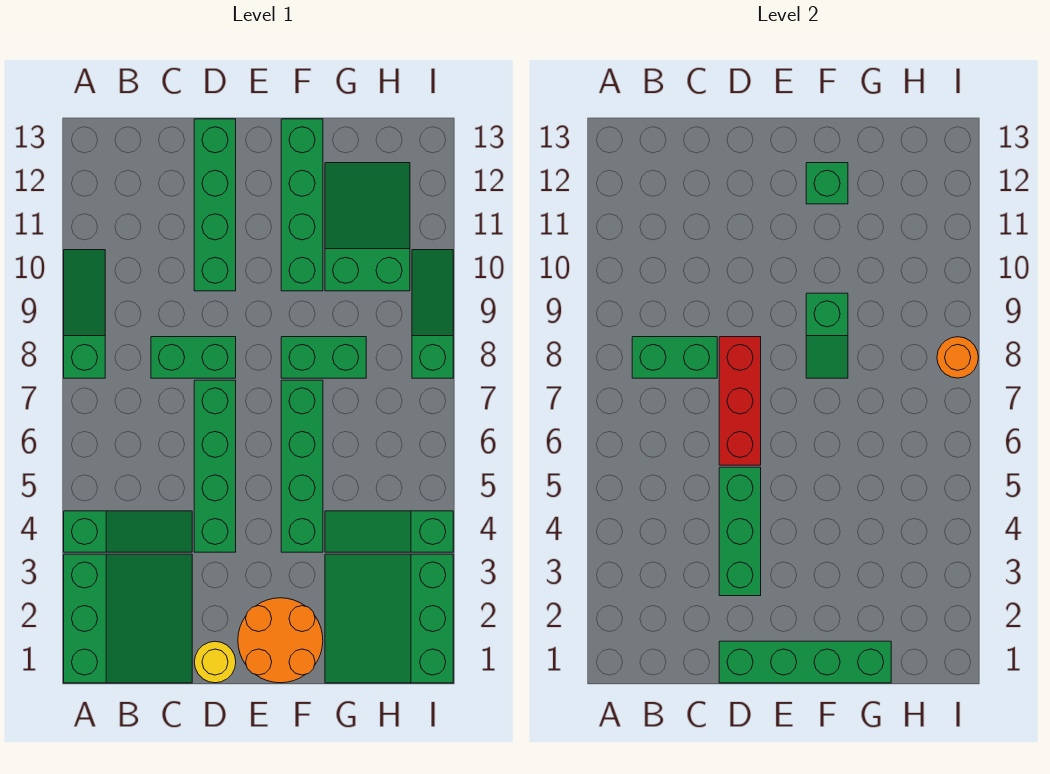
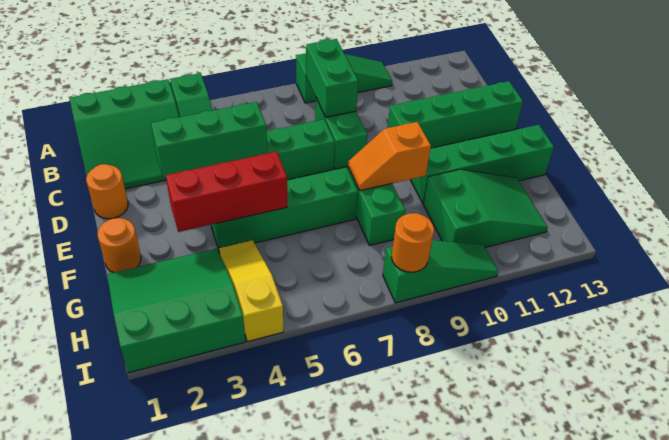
yellow 1x1 round brick [194,641,236,683] -> orange 1x1 round brick [86,164,128,219]
green 1x4 brick [719,641,891,683] -> none
red 1x3 brick [719,337,761,465] -> red 1x3 brick moved to [166,152,287,232]
orange 2x2 round brick [238,598,323,683] -> orange 1x1 round brick [98,218,141,273]
green 1x2 slope [806,293,848,378] -> orange 1x2 slope [348,122,431,191]
green 1x1 brick [806,163,848,204] -> none
green 1x3 slope [325,511,453,552] -> yellow 1x3 slope [219,240,283,342]

